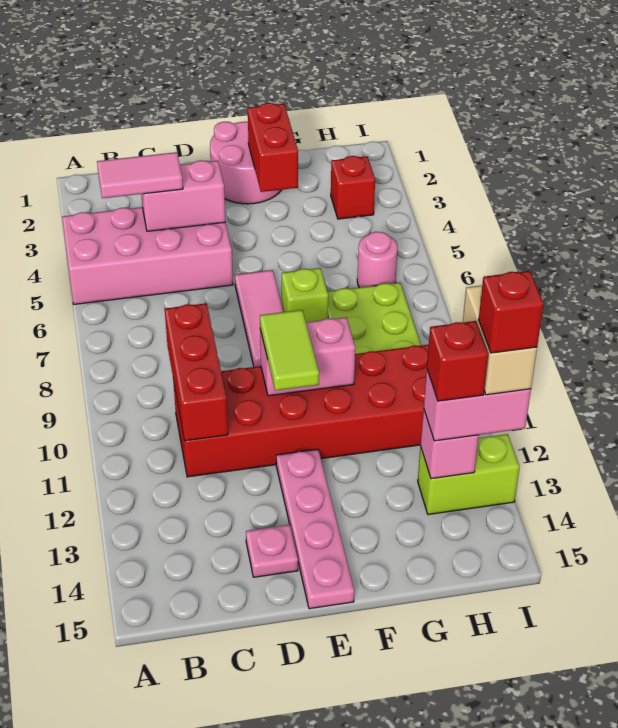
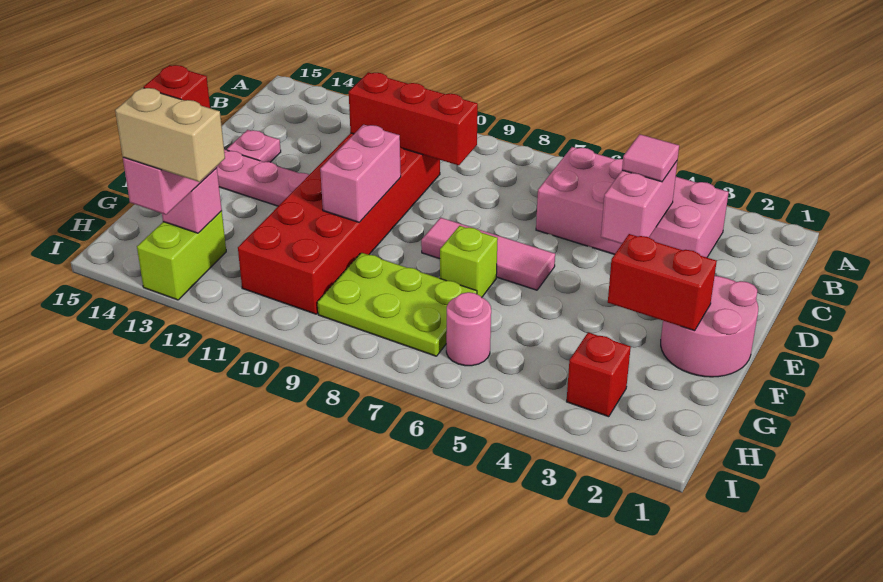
pink 2x4 brick [62,207,233,304] -> pink 2x4 brick turned to [536,147,729,257]
pink 1x2 tile [97,152,183,198] -> pink 1x1 tile [622,134,679,182]
lime 1x2 tile [260,310,319,391] -> none
red 1x1 brick [479,271,544,353] -> none

